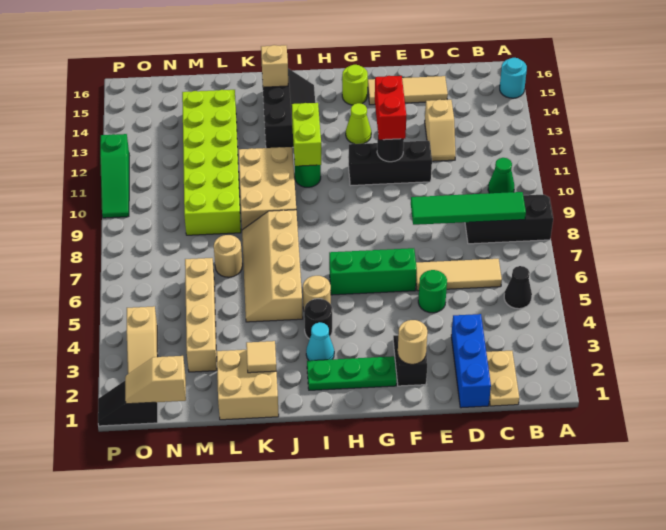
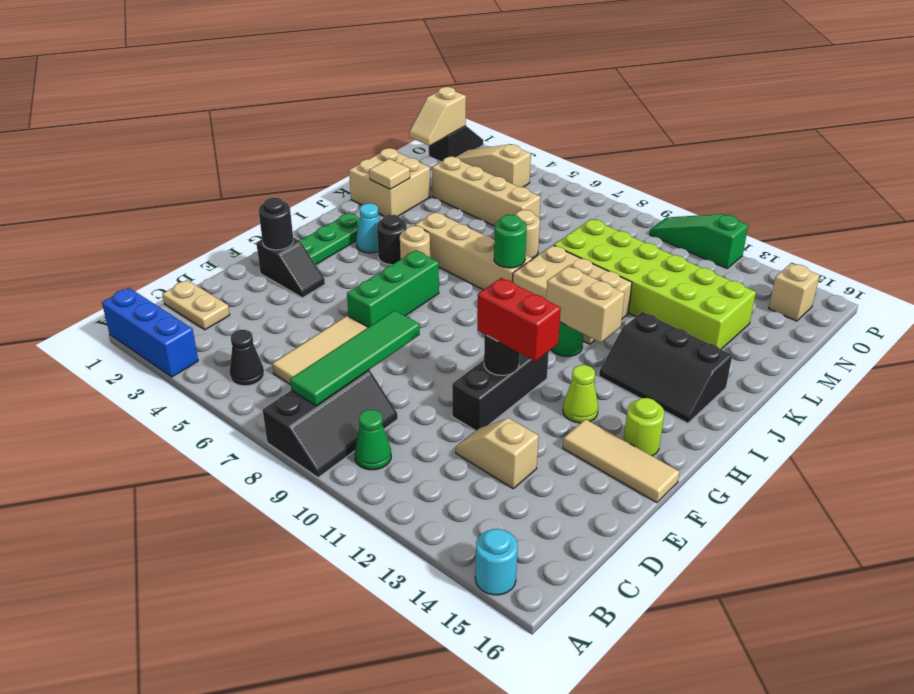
blue 1x3 brick [451,314,491,408] -> blue 1x3 brick moved to [102,288,198,377]
tan 1x3 tile [368,76,448,105] -> tan 1x3 tile turned to [563,419,680,503]
green 1x1 round brick [418,270,447,313] -> green 1x1 round brick moved to [494,215,527,268]
tan 1x1 round brick [398,320,427,364] -> black 1x1 round brick [259,198,293,250]
lime 1x2 brick [292,103,321,166] -> tan 1x2 brick [546,266,625,343]
tan 1x1 brick [261,45,288,87] -> tan 1x1 brick moved to [769,263,820,321]
tan 1x2 slope [125,356,186,404] -> tan 1x2 slope turned to [409,87,466,146]

